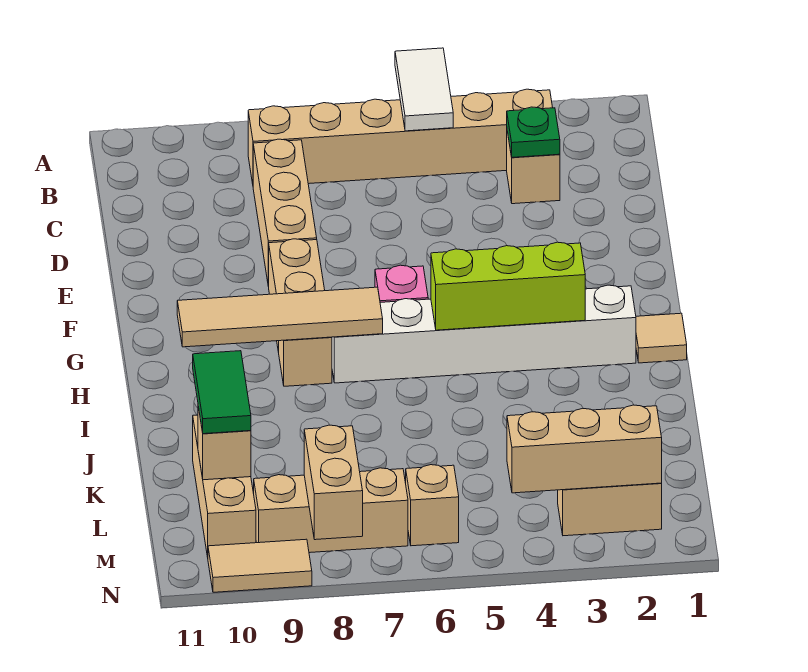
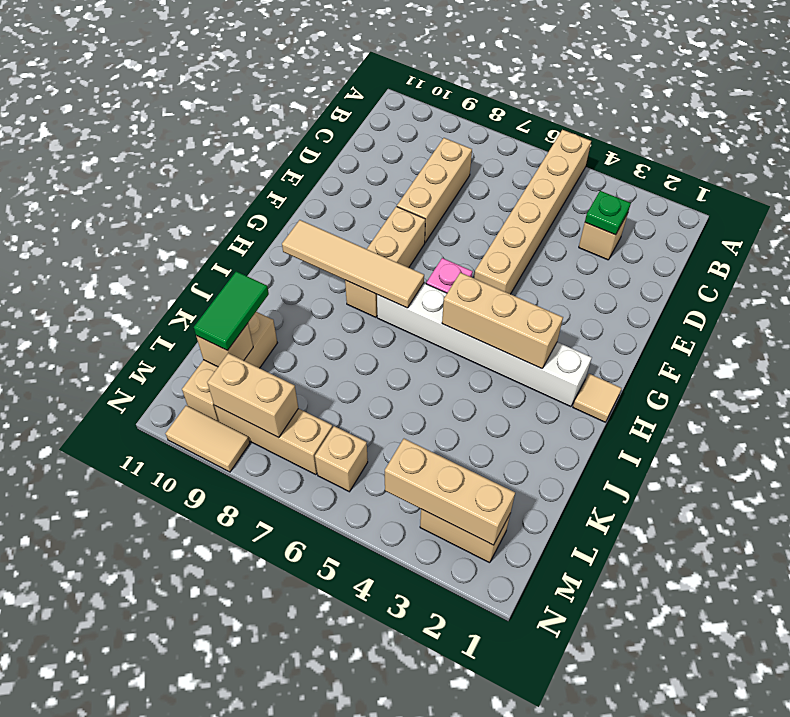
white 1x2 tile [395,48,453,131] -> none
tan 1x6 brick [248,89,553,184] -> tan 1x6 brick turned to [474,130,591,294]
lime 1x3 brick [431,242,585,330] -> tan 1x3 brick [442,272,563,369]
tan 1x2 brick [304,425,363,540] -> tan 1x2 brick turned to [207,353,298,438]

